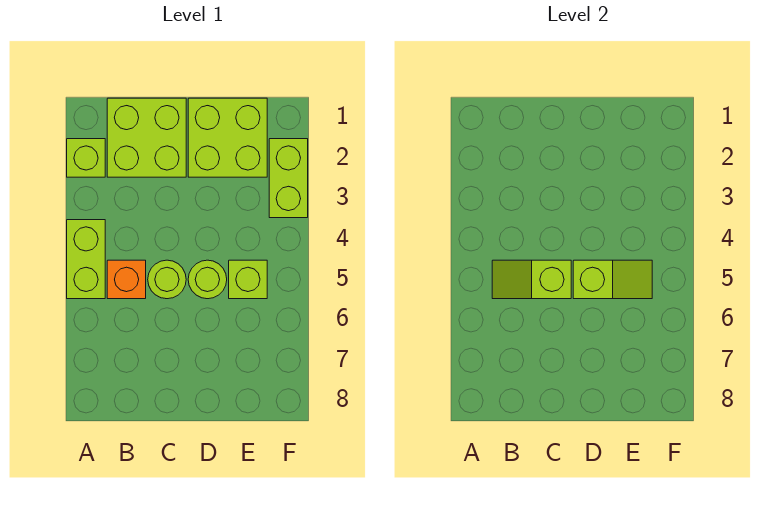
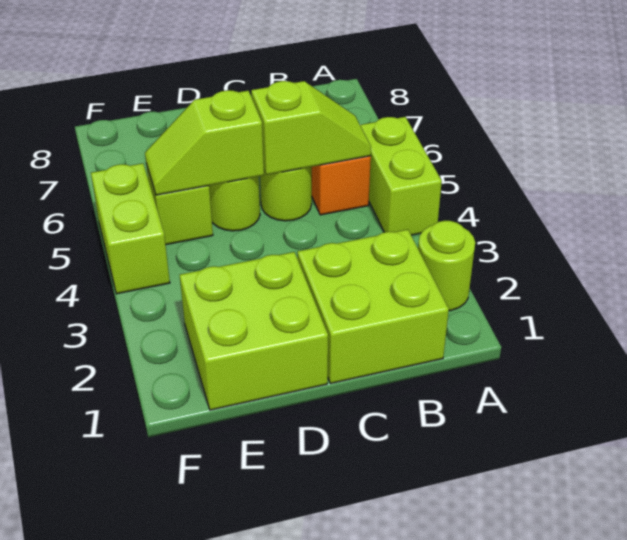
lime 1x1 brick [67,139,105,177] -> lime 1x1 round brick [418,221,475,311]
lime 1x2 brick [269,139,308,218] -> lime 1x2 brick moved to [91,163,170,294]

